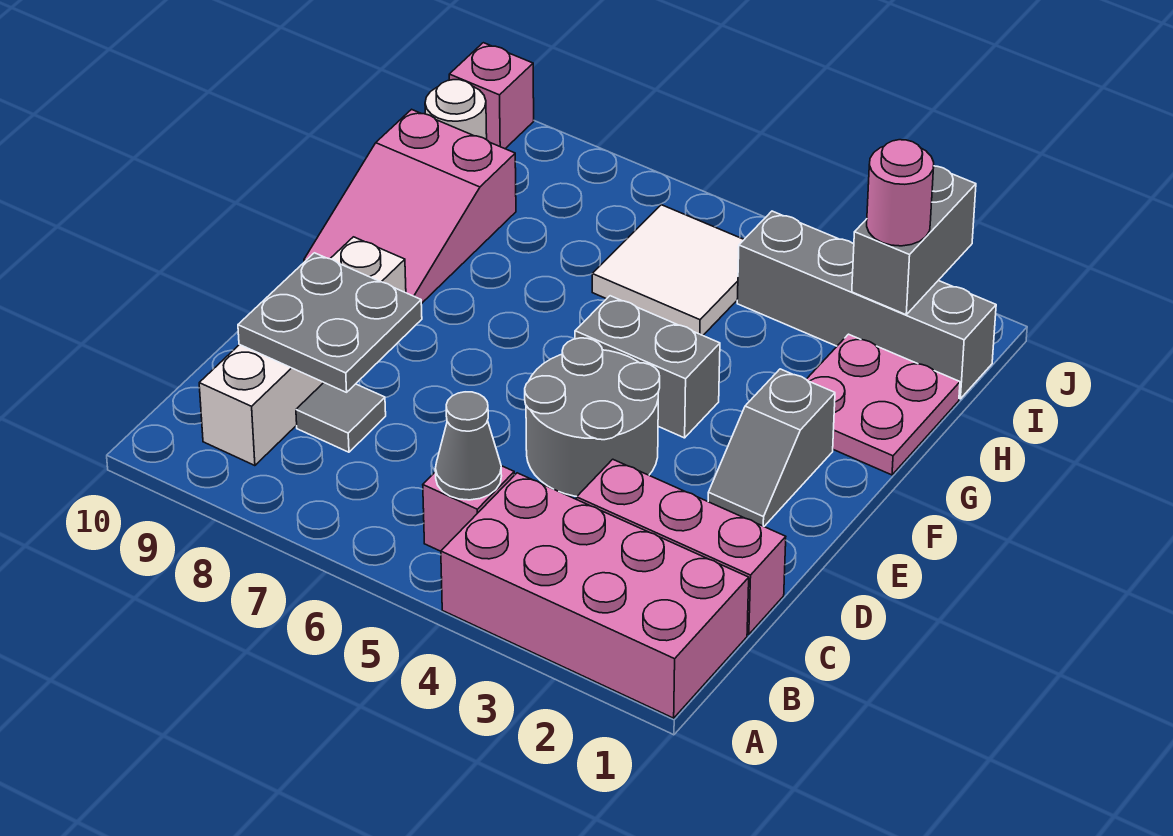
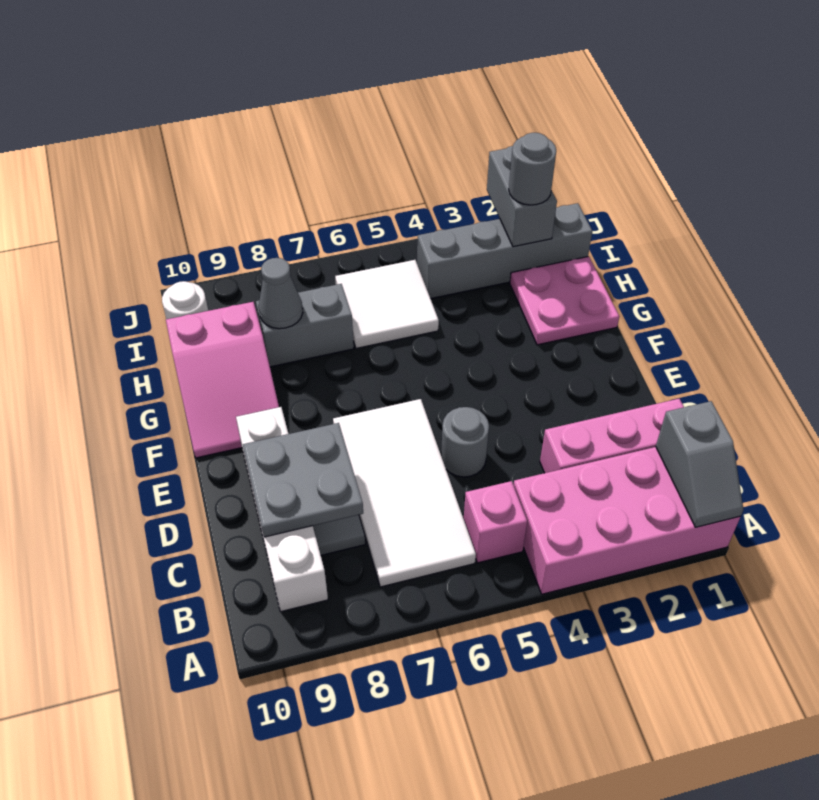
grey 1x1 cone [435,392,502,500] -> grey 1x1 cone moved to [259,258,303,329]
none -> white 2x4 tile [333,399,476,587]
grey 2x2 round brick [525,338,660,496] -> grey 1x1 round brick [441,407,489,477]
grey 1x2 slope [708,369,835,526] -> grey 1x2 slope moved to [656,401,743,527]
grey 1x2 brick [575,296,720,438] -> grey 1x2 brick moved to [256,284,354,367]
pink 1x1 round brick [867,140,934,246] -> grey 1x1 round brick [509,133,556,205]
pink 1x1 brick [449,43,534,149] -> none

